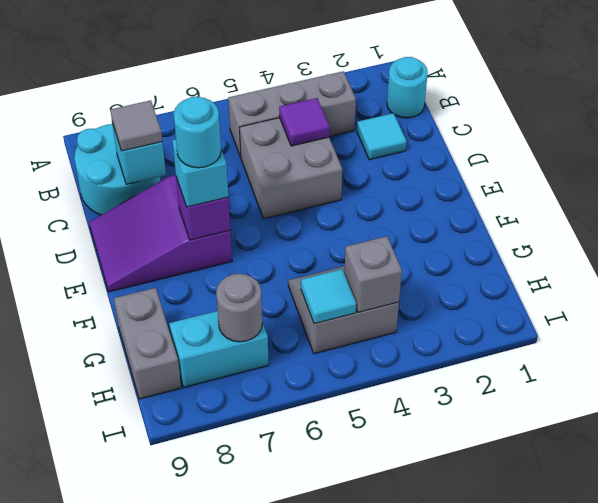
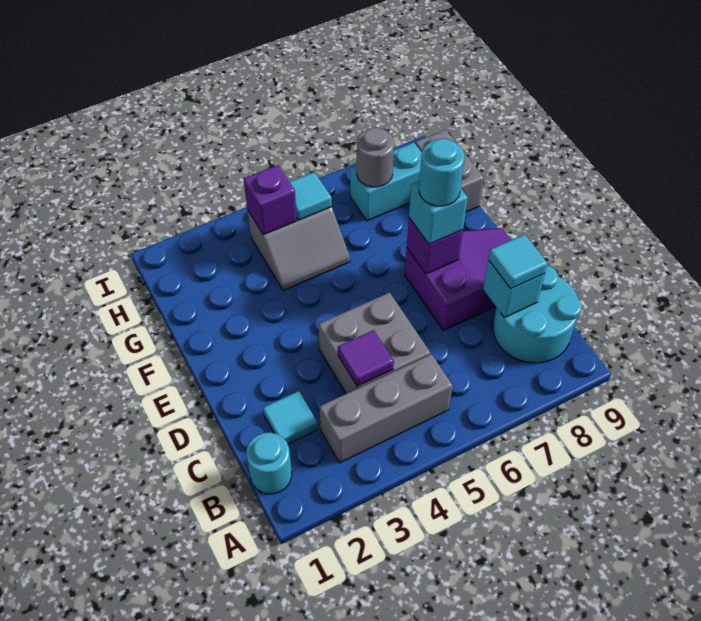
grey 1x1 tile [111,100,162,151] -> cyan 1x1 tile [489,234,548,289]
grey 1x1 brick [344,236,402,312] -> purple 1x1 brick [244,165,297,235]

